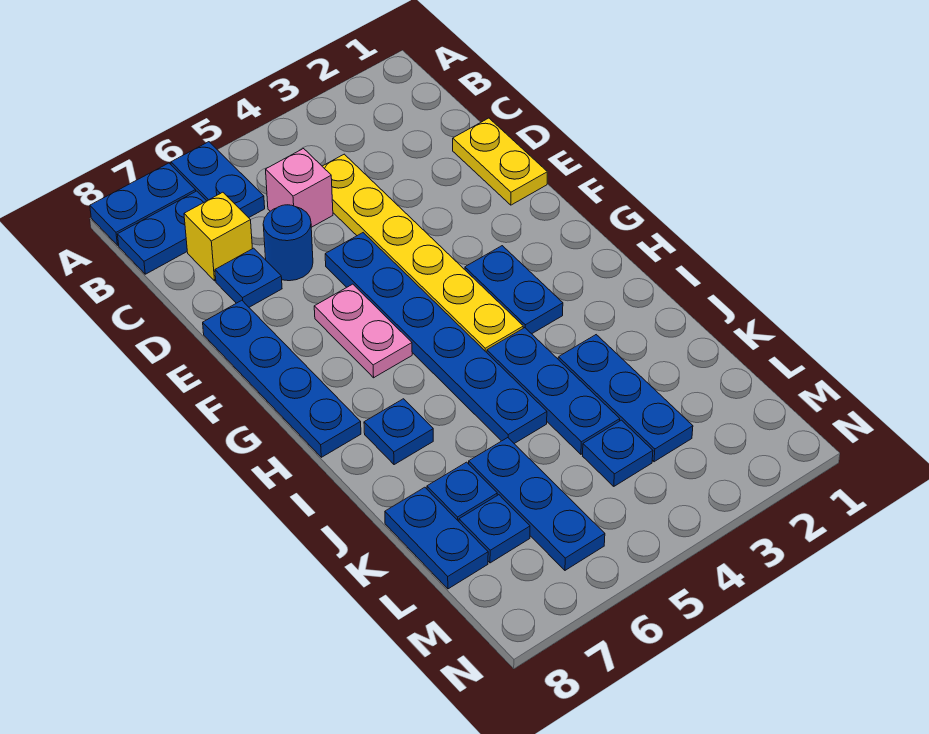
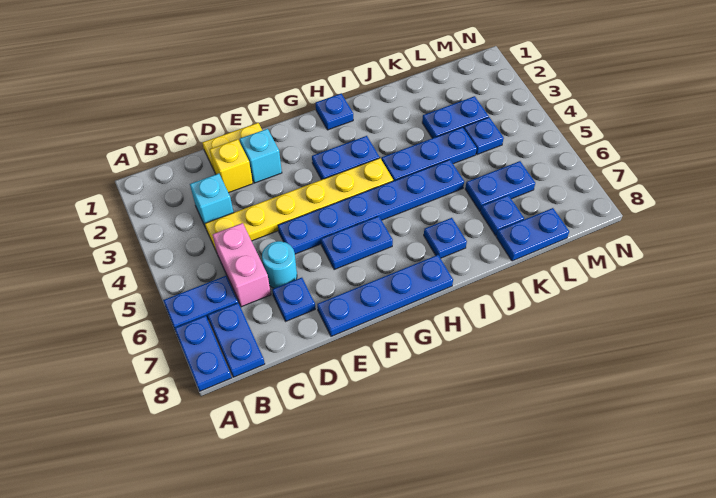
none -> cyan 1x1 brick [190,174,234,228]
pink 1x1 brick [266,149,333,227] -> pink 1x2 brick [213,223,271,307]
yellow 1x1 brick [184,192,252,281] -> yellow 1x1 brick moved to [210,139,253,193]
blue 1x1 round brick [263,205,313,281] -> cyan 1x1 round brick [262,241,297,288]
none -> cyan 1x1 brick [240,129,282,183]
pink 1x2 plate [314,284,412,378] -> blue 1x2 plate [321,216,393,270]
blue 1x3 plate [558,335,693,462] -> blue 1x2 plate [422,96,489,138]
blue 1x3 plate [469,438,605,570] -> blue 1x2 plate [465,161,535,211]
blue 1x1 plate [459,495,530,563] -> blue 1x1 plate moved to [316,94,353,130]

